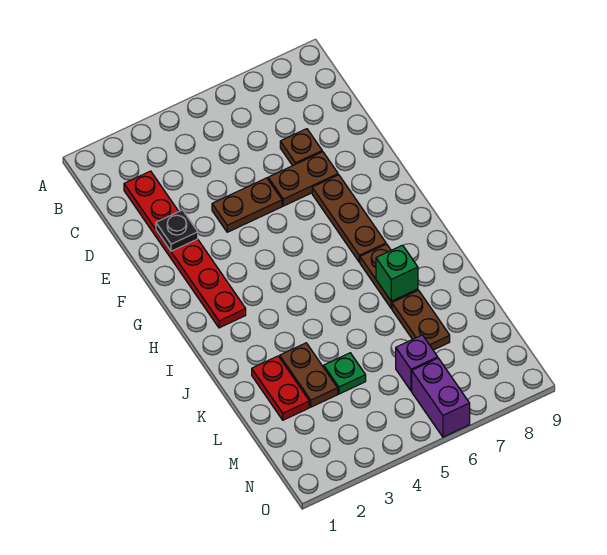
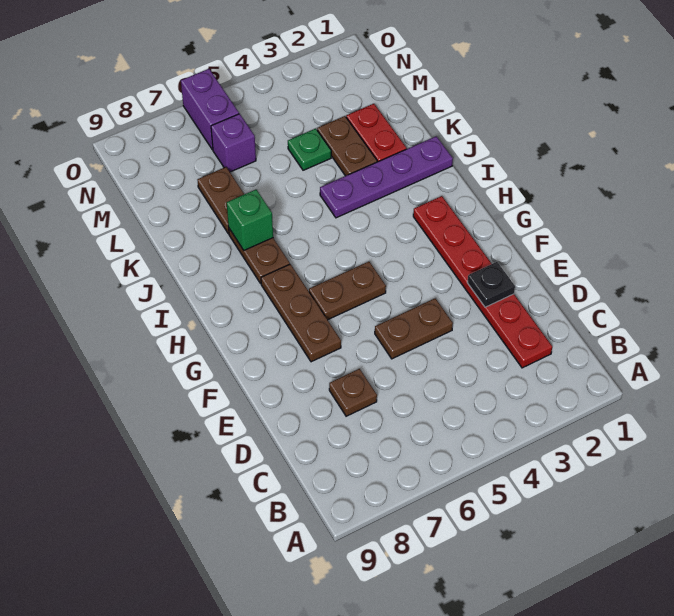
brown 1x2 plate [268,152,338,206] -> brown 1x2 plate moved to [309,262,386,320]
none -> purple 1x4 plate [320,136,453,218]

